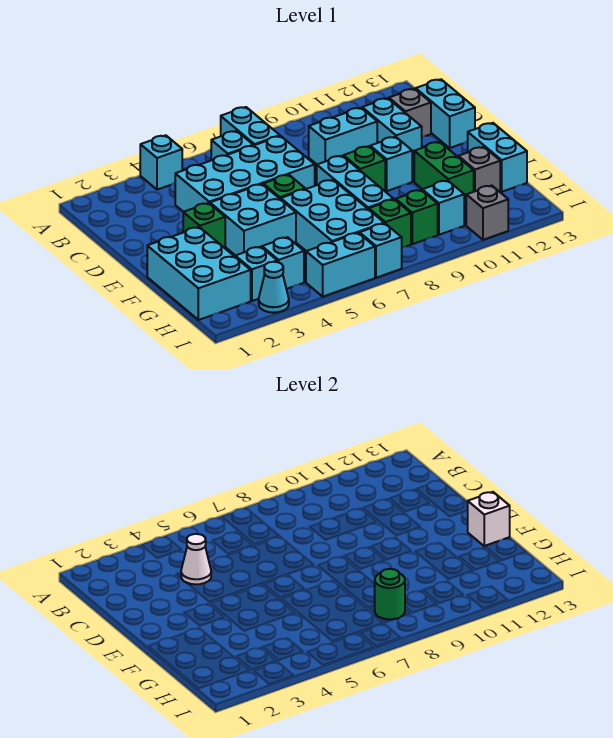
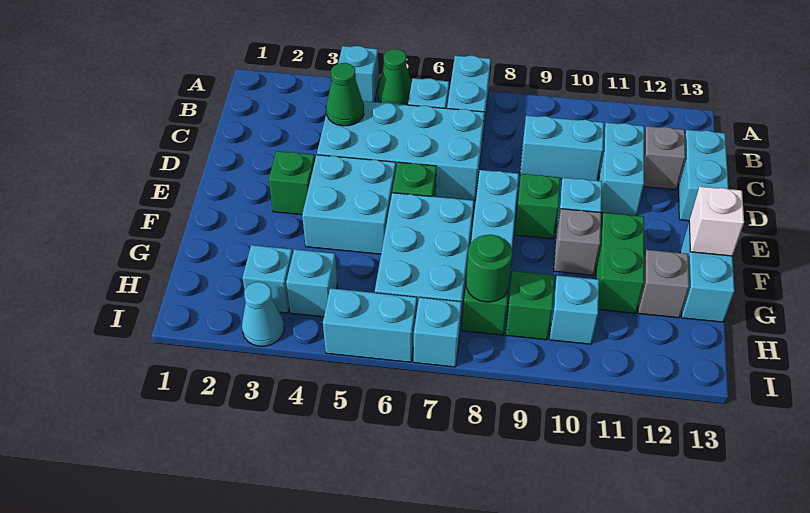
none -> green 1x1 cone [378,49,412,105]
white 1x1 cone [181,534,211,584] -> green 1x1 cone [326,63,364,126]
cyan 2x3 brick [147,227,251,320] -> none
grey 1x1 brick [466,186,508,240] -> grey 1x1 brick moved to [554,209,601,275]

